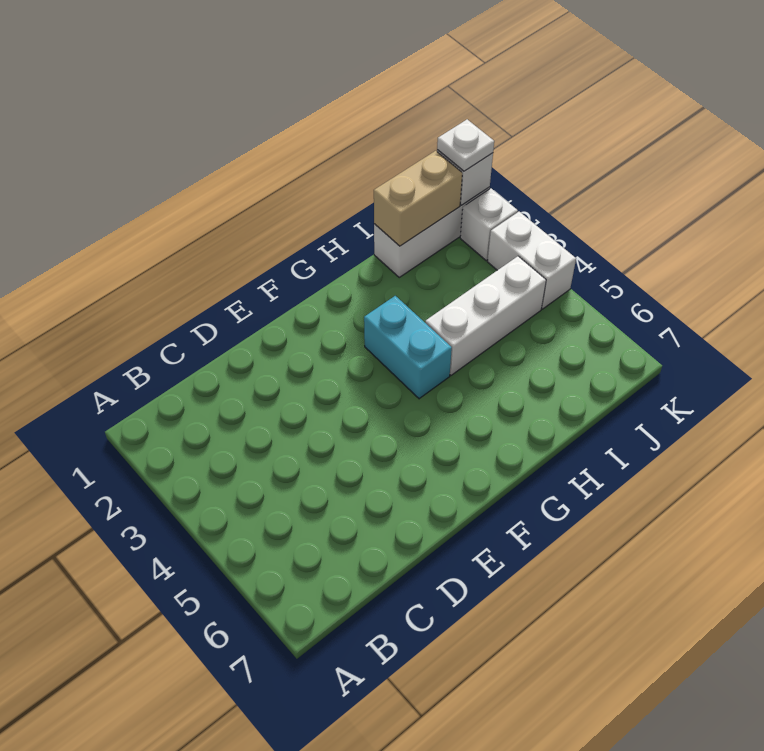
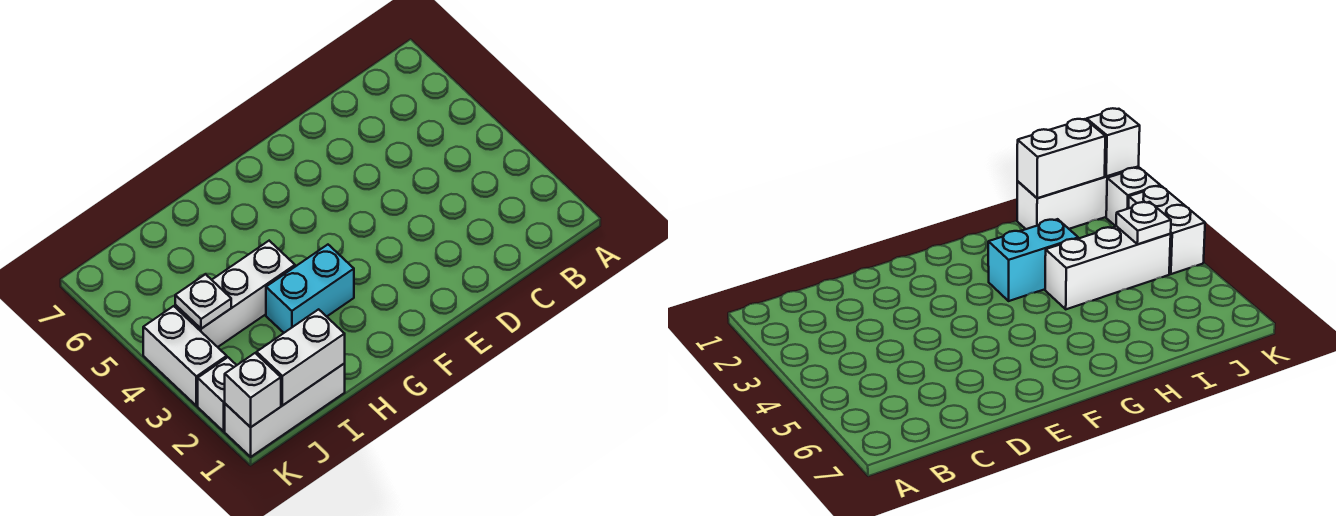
cyan 1x2 brick [364,296,452,399] -> cyan 1x2 brick turned to [266,245,354,333]
tan 1x2 brick [374,151,462,246] -> white 1x2 brick [257,309,345,405]
white 1x1 plate [437,119,494,171] -> white 1x1 plate moved to [175,274,231,329]

